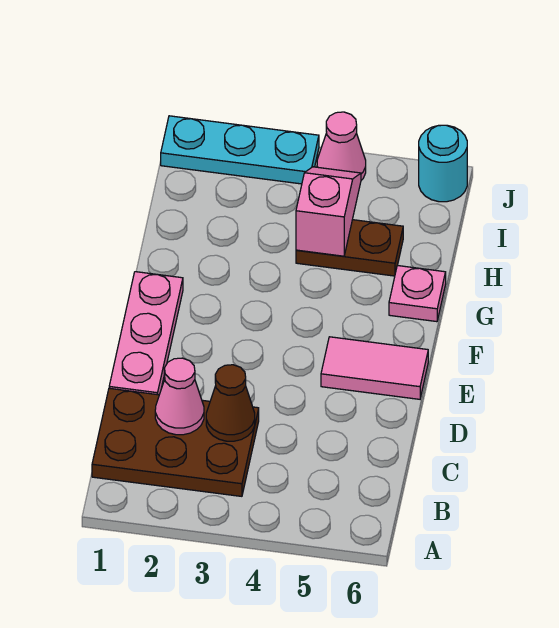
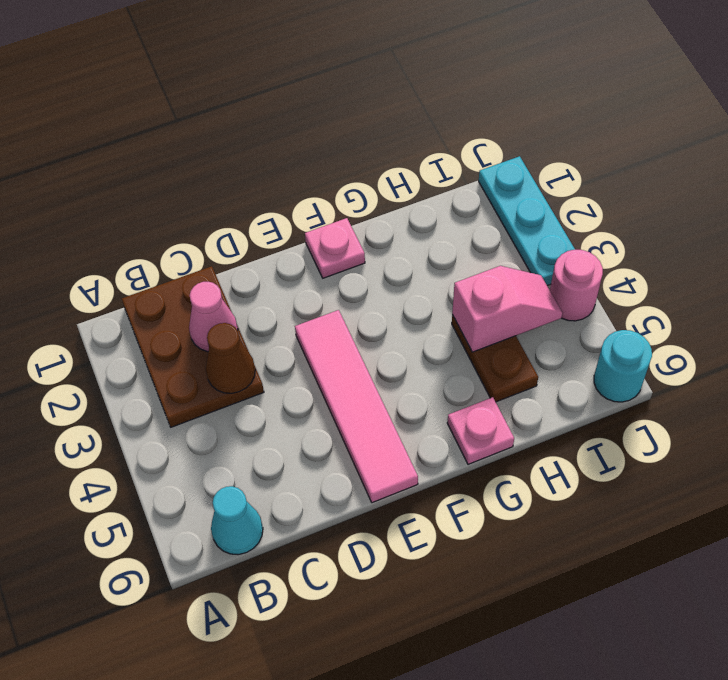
none -> cyan 1x1 cone [211,486,263,555]
pink 1x3 plate [109,272,183,395] -> pink 1x1 plate [305,218,365,278]
pink 1x2 tile [321,337,428,399] -> pink 1x4 tile [295,310,418,503]
pink 1x1 cone [317,112,366,180] -> pink 1x1 round brick [550,250,603,321]

